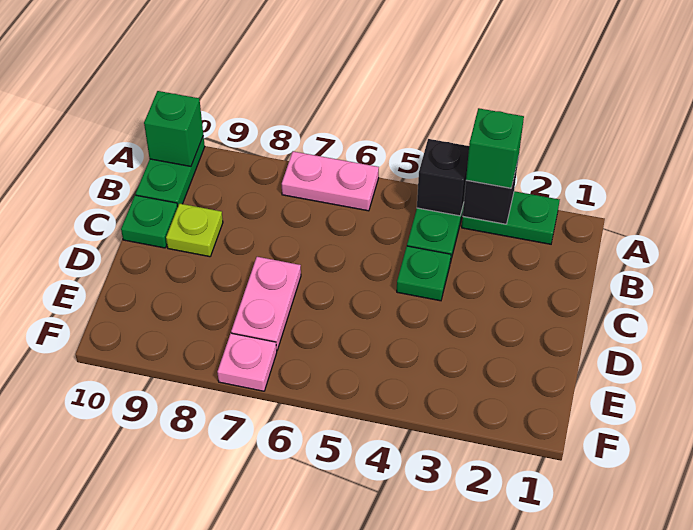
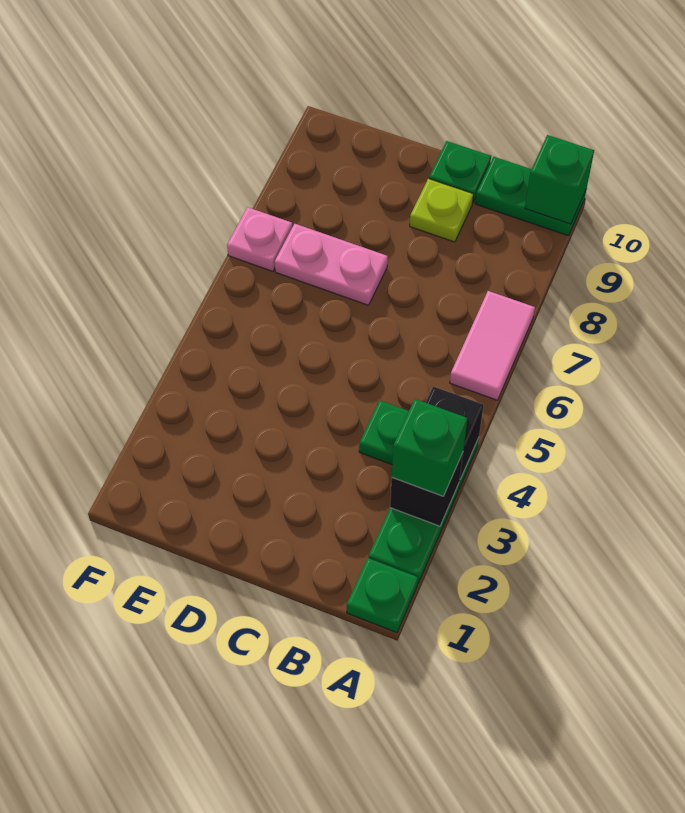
pink 1x2 plate [282,151,379,211] -> pink 1x2 tile [450,291,535,400]
green 1x1 plate [397,246,451,301] -> green 1x1 plate moved to [347,558,418,633]

